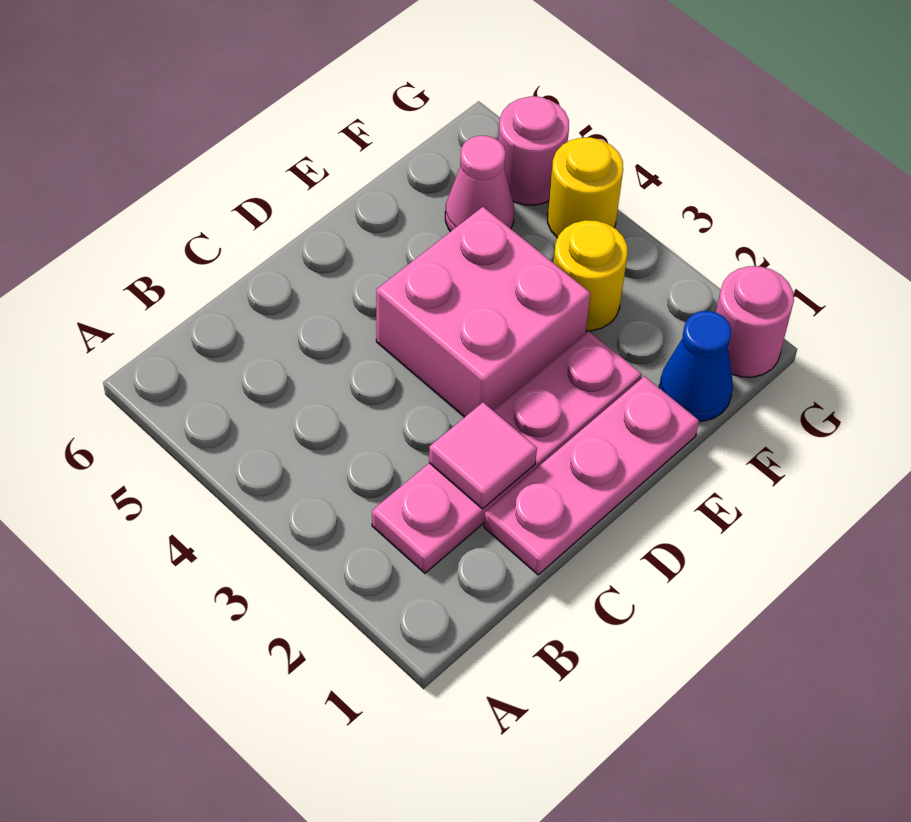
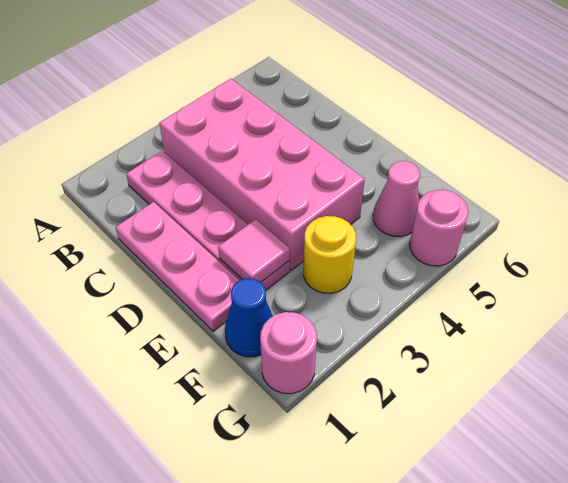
pink 1x1 tile [429,402,537,509] -> pink 1x1 tile moved to [218,219,290,282]
pink 2x2 brick [376,207,590,417] -> pink 2x4 brick [159,79,365,270]
yellow 1x1 round brick [548,137,623,238] -> none

